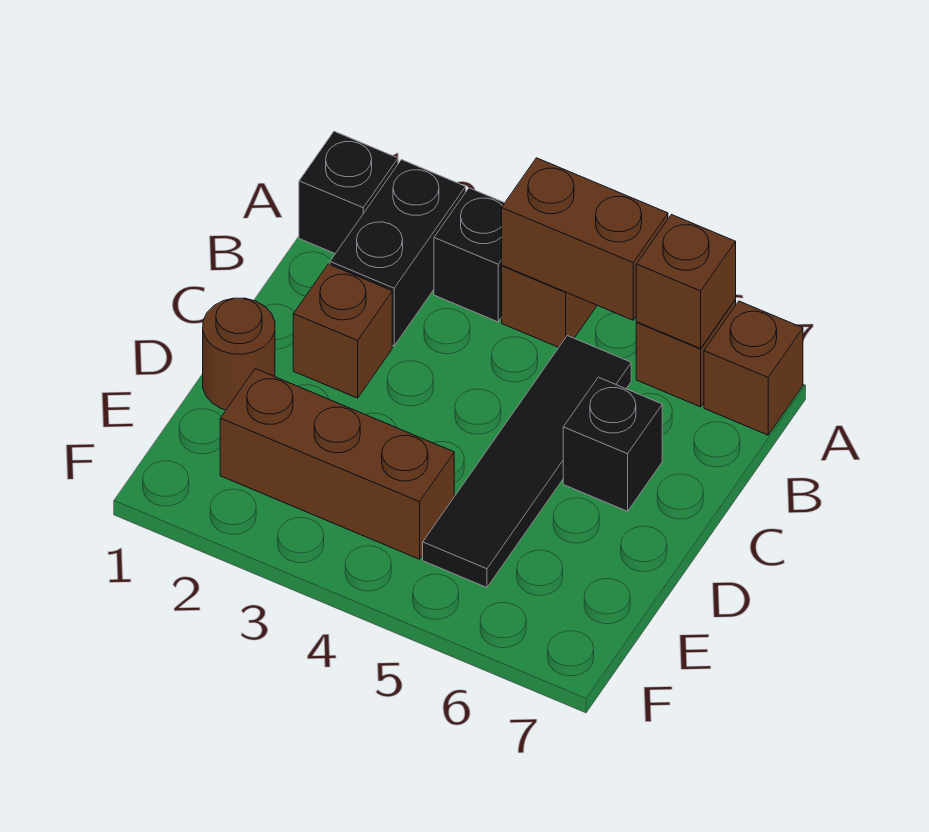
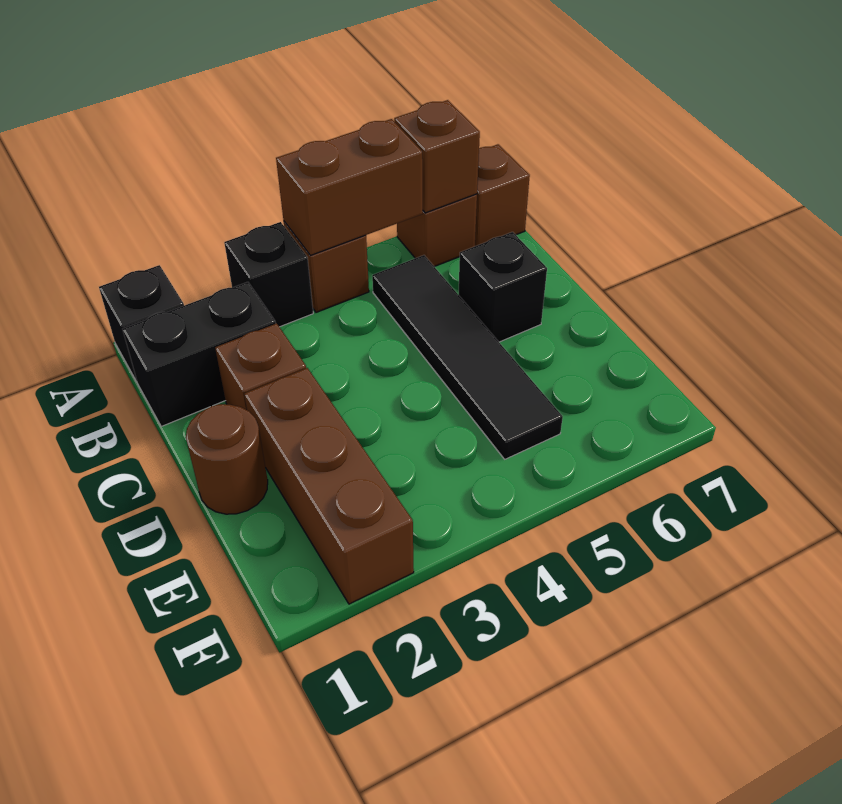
black 1x2 brick [330,160,466,346] -> black 1x2 brick turned to [123,282,276,427]
brown 1x3 brick [220,369,454,559] -> brown 1x3 brick turned to [244,368,414,604]

